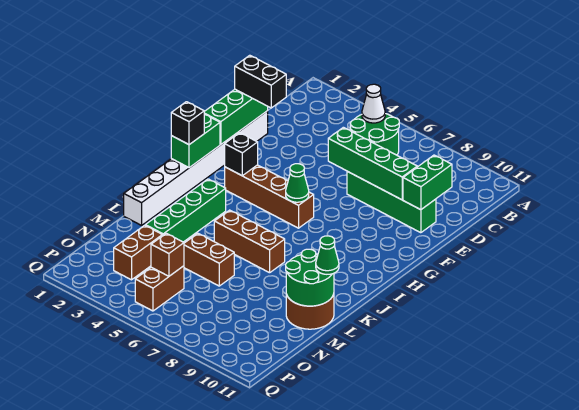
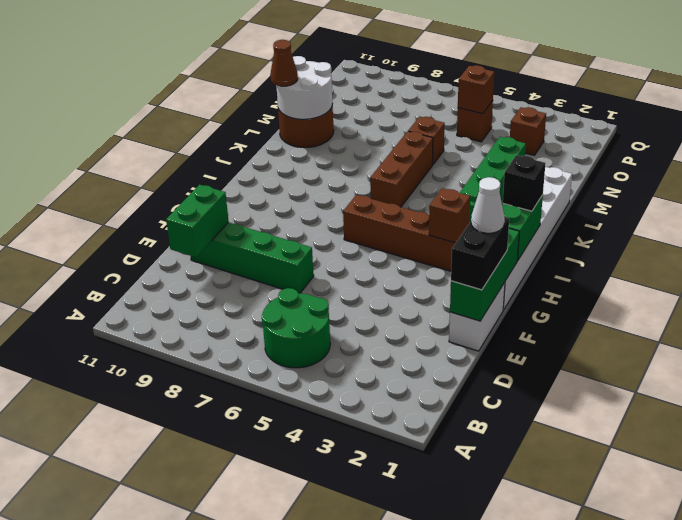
white 1x1 cone [362,84,385,123] -> white 1x1 cone moved to [471,177,505,233]
black 1x2 brick [235,55,286,108] -> black 1x2 brick turned to [451,217,509,290]
green 1x4 brick [328,127,417,200] -> none
black 1x1 brick [225,133,258,176] -> brown 1x1 brick [429,188,470,243]
green 1x1 cone [286,164,309,202] -> none
brown 1x3 brick [214,210,285,273] -> brown 1x3 brick turned to [370,131,433,207]
green 2x2 round brick [286,249,334,306] -> white 2x2 round brick [276,56,333,119]
green 1x1 cone [316,236,339,274] -> brown 1x1 cone [270,40,298,86]
brown 1x2 brick [184,234,234,286] -> brown 1x1 brick [408,117,445,165]
brown 1x2 brick [114,225,162,280] -> brown 1x1 brick [510,107,546,155]
brown 1x2 brick [135,266,184,311] -> brown 1x1 brick [457,101,493,142]

